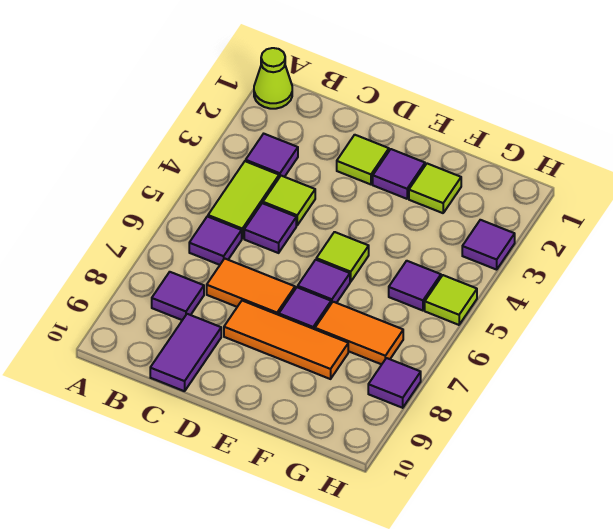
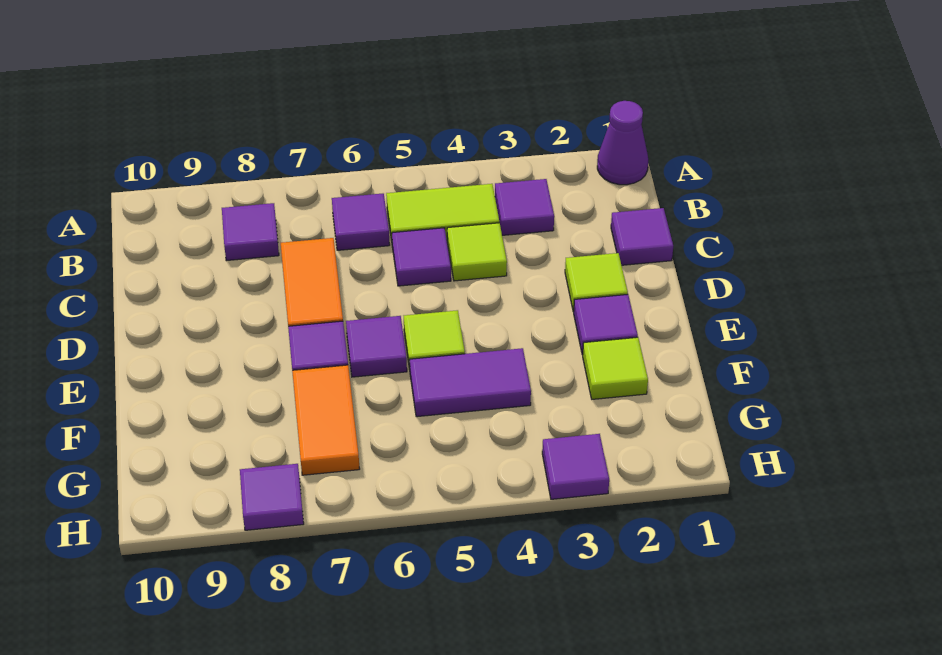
lime 1x1 cone [254,48,292,109] -> purple 1x1 cone [597,101,648,185]
purple 1x2 tile [150,314,221,391] -> purple 1x2 tile moved to [410,348,531,417]
orange 1x3 tile [224,301,348,379] -> none
purple 1x1 tile [389,261,441,311] -> purple 1x1 tile moved to [611,208,673,265]
lime 1x1 tile [425,275,477,325] -> none

